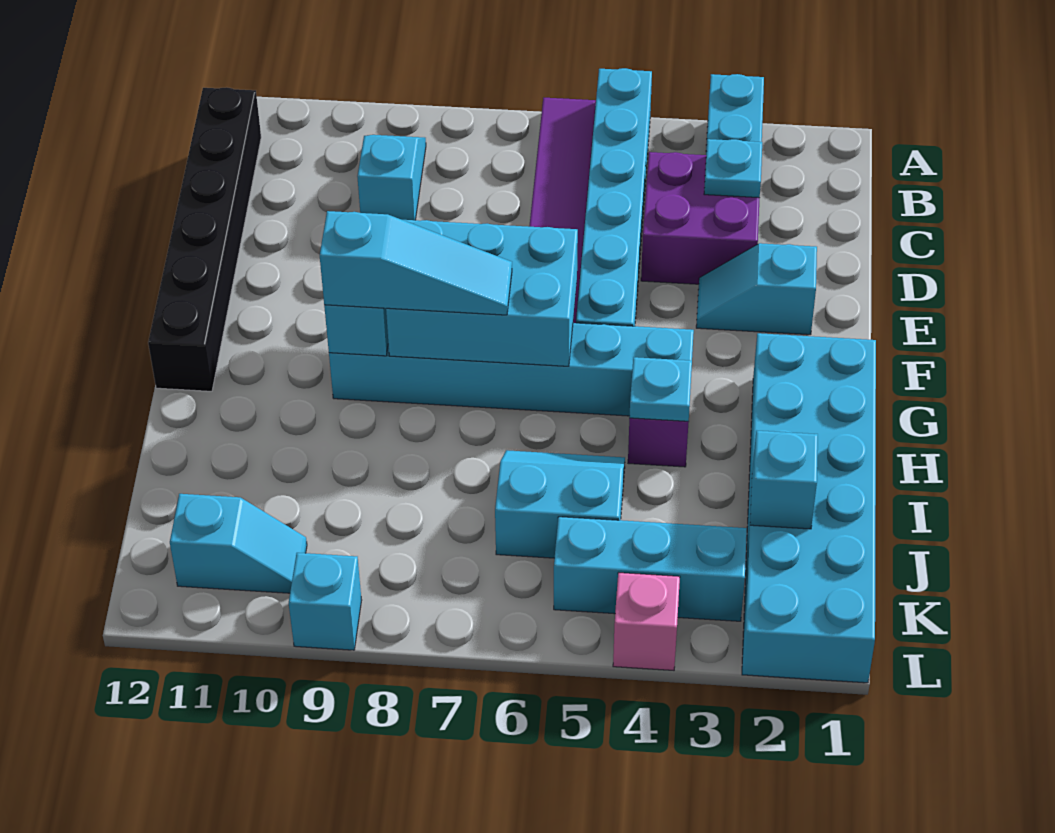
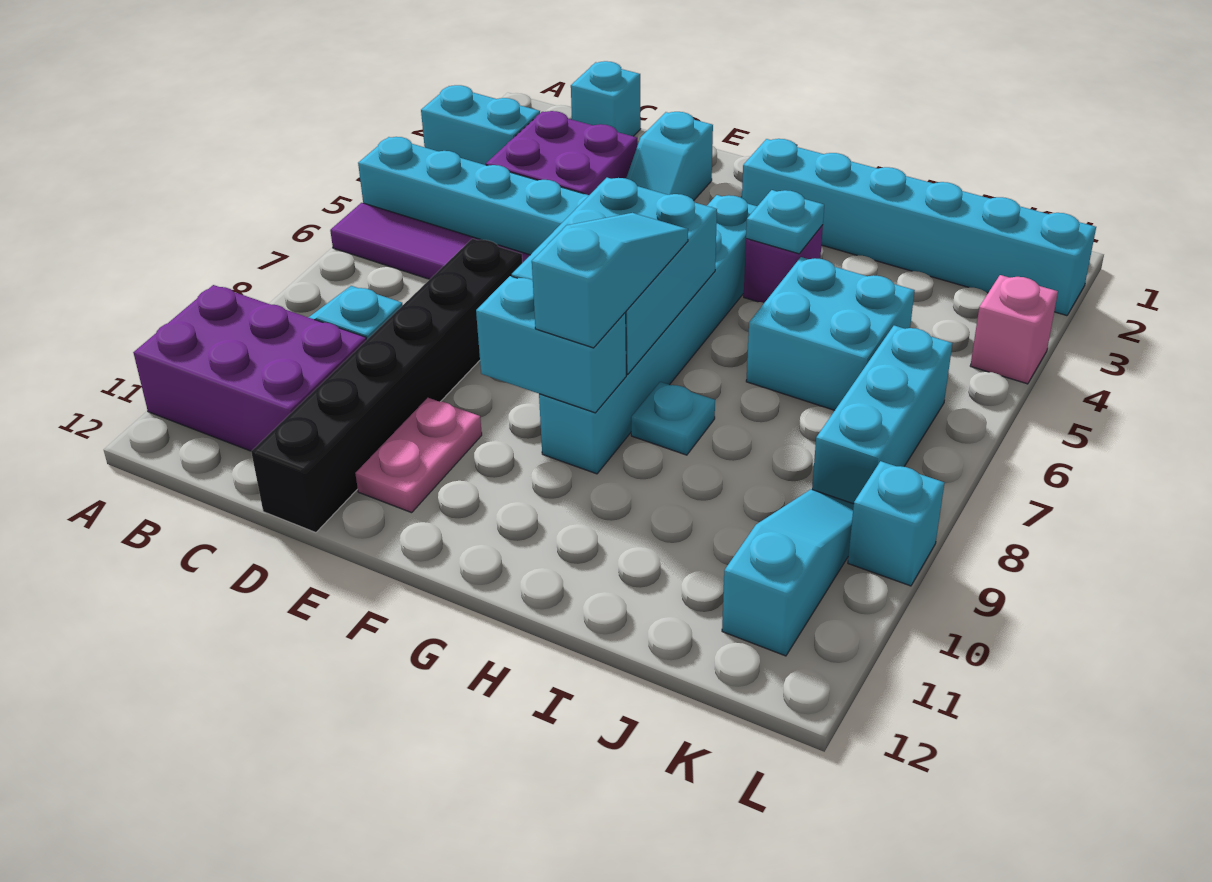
none -> purple 2x3 brick [133,285,366,451]
black 1x6 brick [148,87,261,391] -> black 1x6 brick turned to [251,239,522,533]
cyan 1x1 plate [704,139,762,198] -> cyan 1x1 plate moved to [631,382,715,455]
none -> pink 1x2 plate [355,398,482,513]
cyan 2x6 brick [742,333,876,683] -> cyan 1x6 brick [742,139,1096,316]
cyan 2x2 slope [495,450,625,558] -> cyan 2x2 brick [746,257,915,410]
cyan 1x1 brick [750,431,818,529] -> cyan 1x1 brick moved to [571,61,641,136]
cyan 1x3 brick [554,517,747,621] -> cyan 1x3 brick moved to [812,326,952,504]
cyan 1x2 slope [170,494,307,593] -> cyan 1x3 slope [722,489,854,656]

